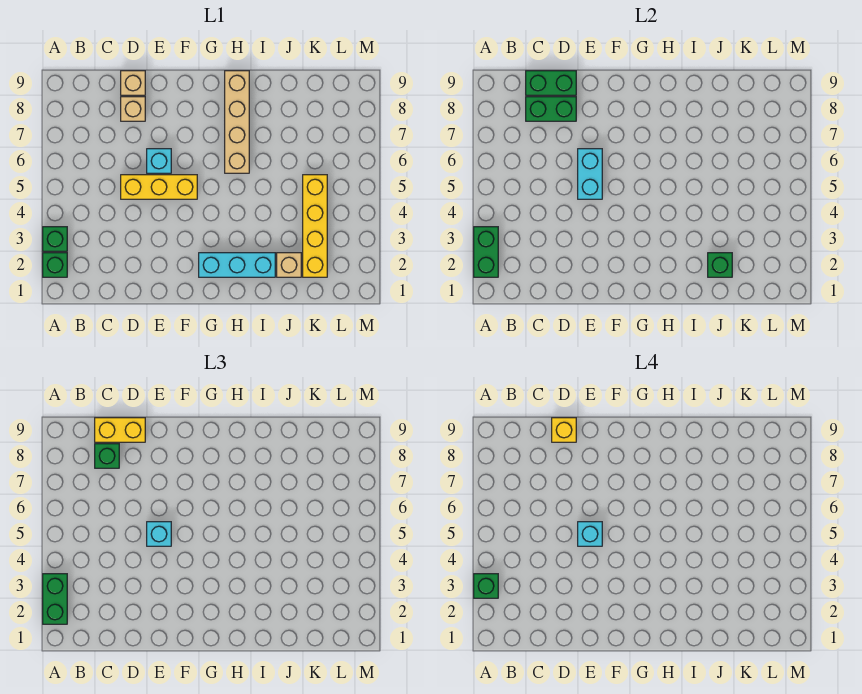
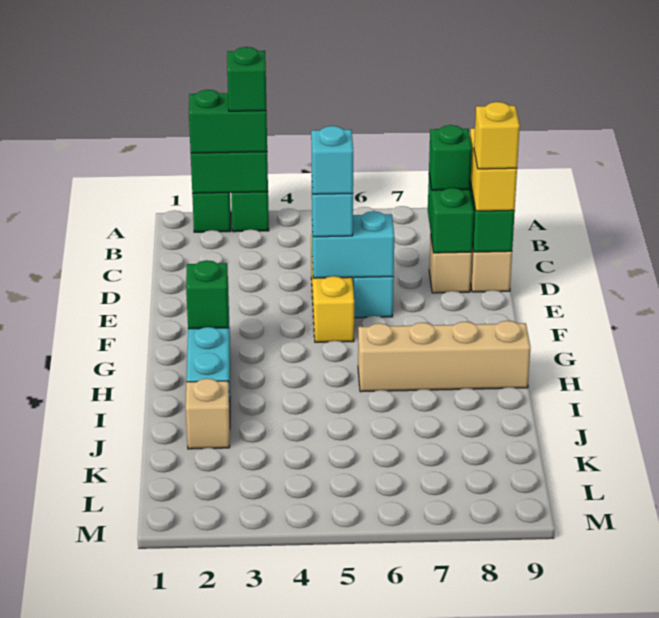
green 1x1 brick [708,253,732,277] -> green 1x1 brick moved to [186,260,229,329]
yellow 1x4 brick [303,175,327,277] -> none

